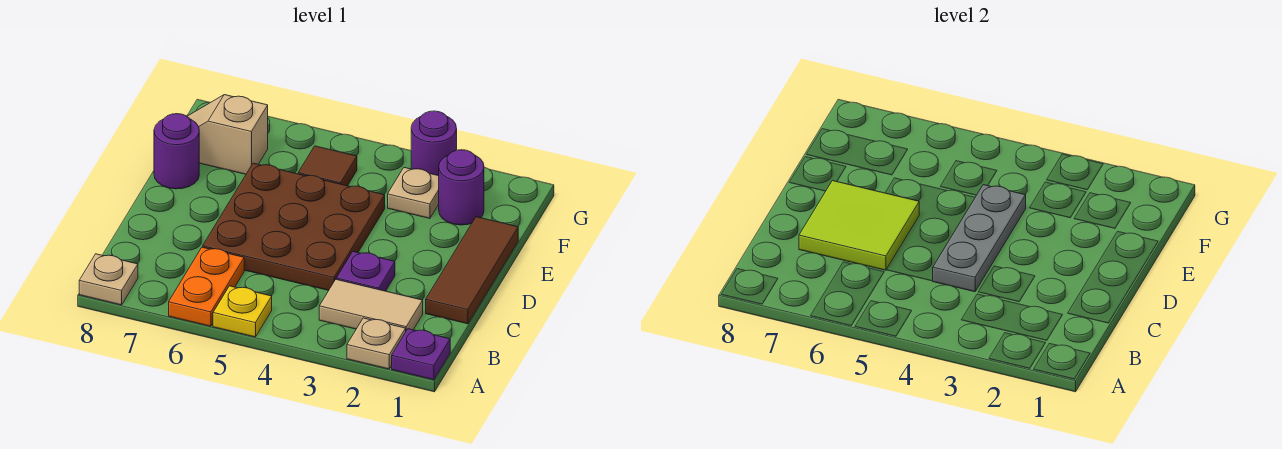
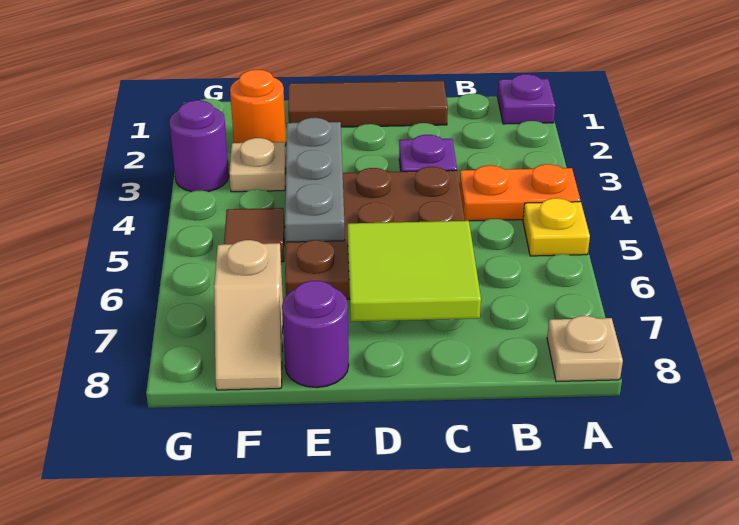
tan 1x1 plate [347,318,406,369] -> none
orange 1x2 plate [169,247,244,326] -> orange 1x2 plate moved to [459,164,580,221]
tan 1x2 tile [319,279,423,330] -> none
grey 1x3 plate [933,185,1026,292] -> grey 1x3 plate turned to [285,118,345,242]
purple 1x1 round brick [439,150,484,225] -> orange 1x1 round brick [230,70,286,146]

